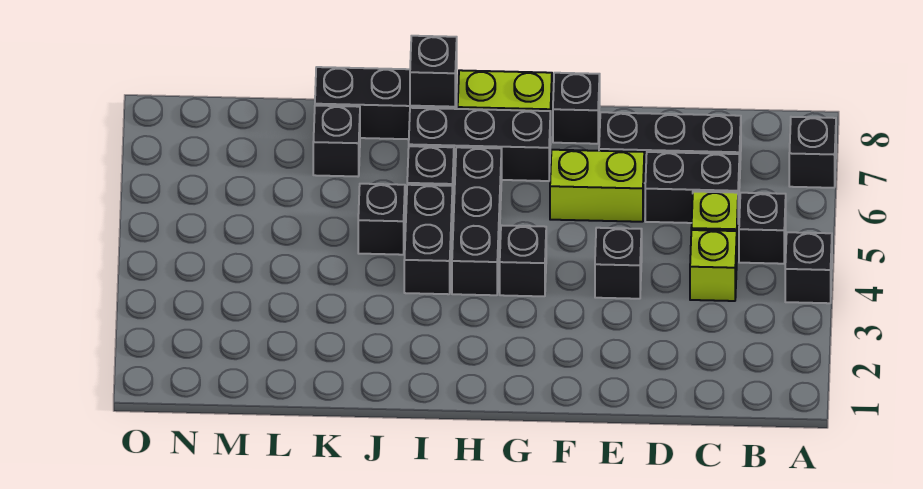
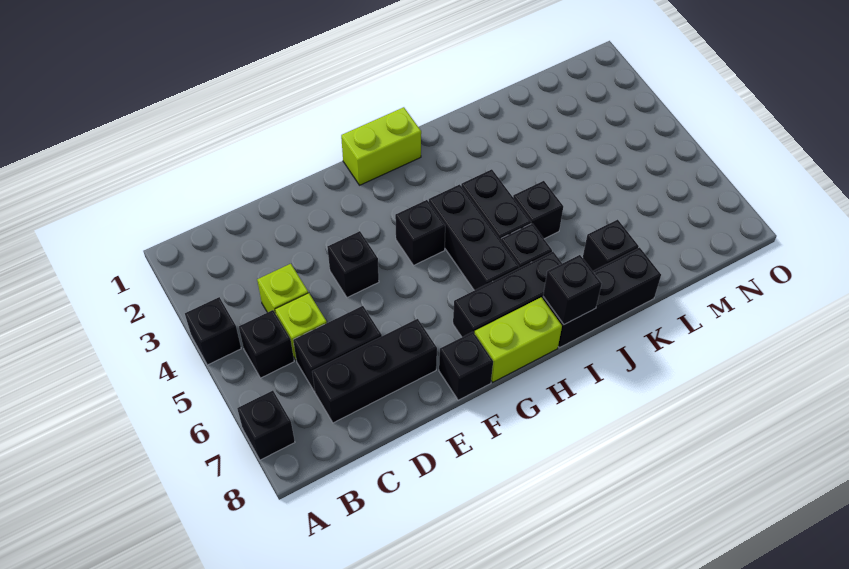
lime 1x2 brick [550,150,644,222] -> lime 1x2 brick moved to [341,107,421,185]

